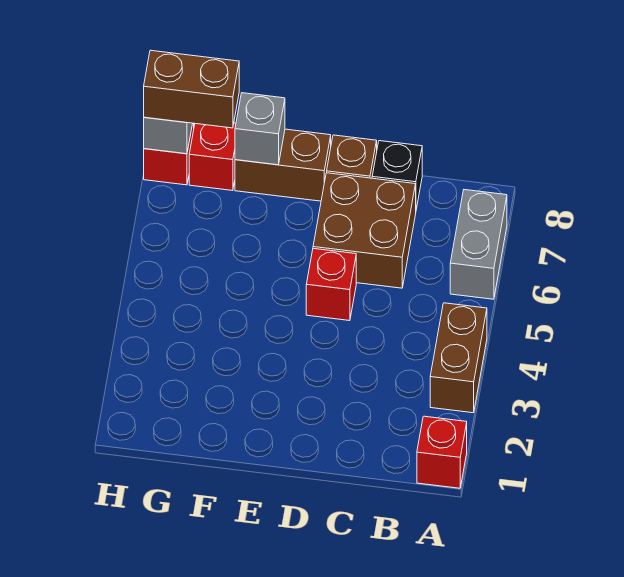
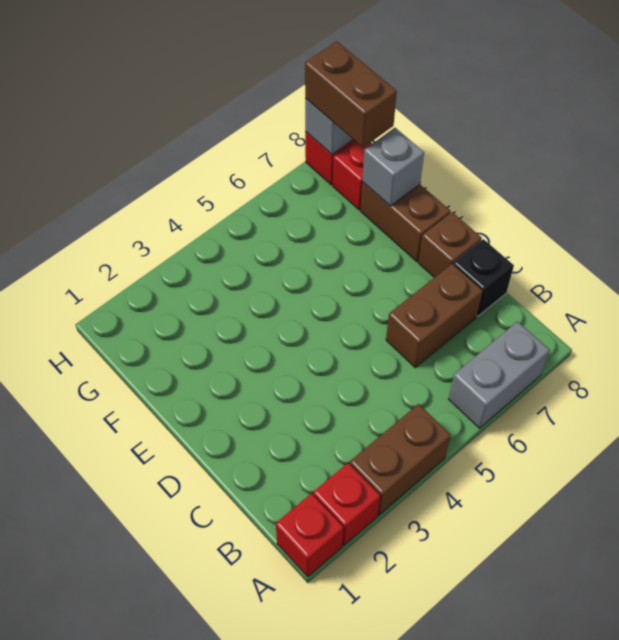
brown 2x2 brick [313,173,416,288] -> brown 1x2 brick [386,264,483,367]
red 1x1 brick [306,248,356,321] -> red 1x1 brick moved to [313,463,380,545]

